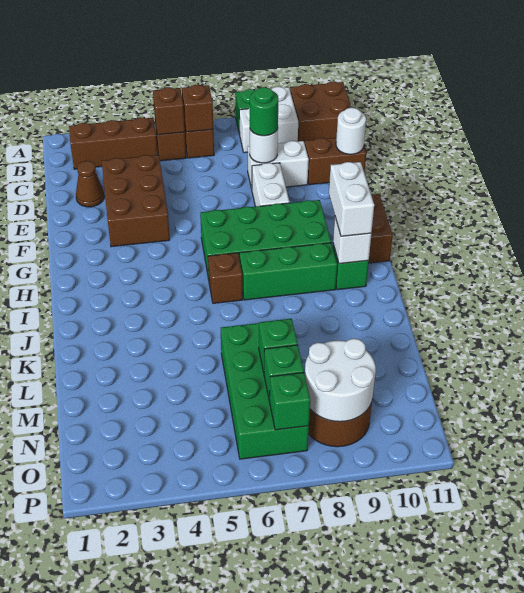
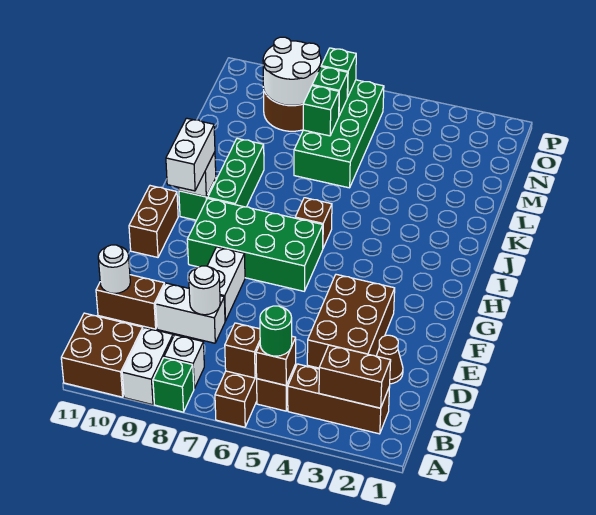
none -> brown 1x2 brick [319,345,391,408]
green 1x1 round brick [250,87,278,136] -> green 1x1 round brick moved to [260,306,292,356]
green 1x3 brick [239,243,337,300] -> green 1x3 brick turned to [208,139,264,207]

